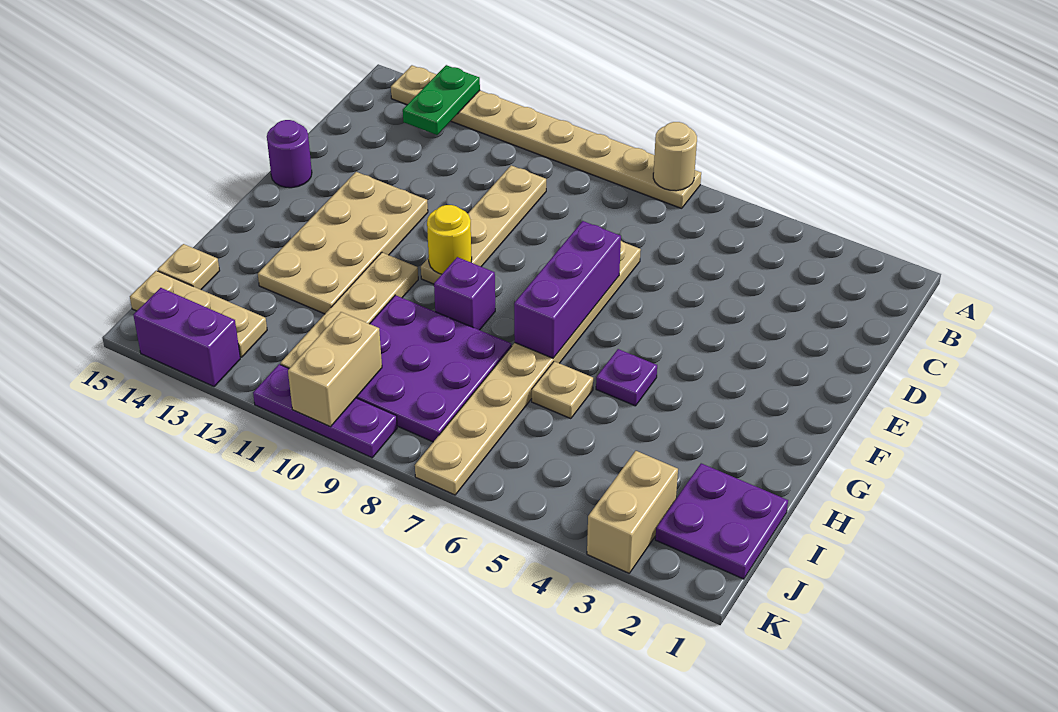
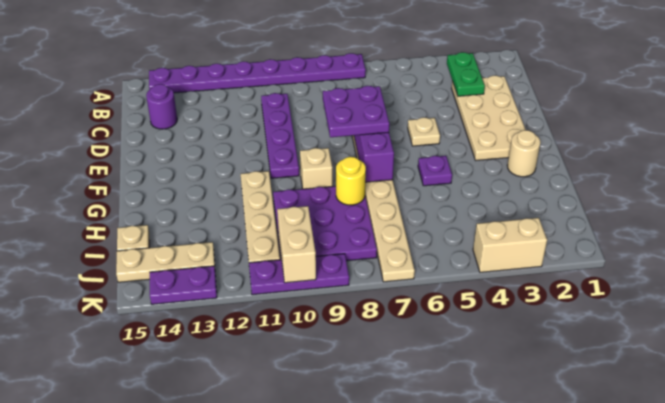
tan 1x8 plate [391,65,701,208] -> purple 1x8 plate [149,53,366,93]
tan 1x1 round brick [653,122,697,191] -> tan 1x1 round brick moved to [507,130,540,177]
green 1x2 plate [403,65,480,135] -> green 1x2 plate moved to [447,52,485,96]
tan 1x4 plate [421,165,546,284] -> purple 1x4 plate [261,93,299,178]
tan 2x4 plate [258,172,428,314] -> tan 2x4 plate moved to [452,76,526,160]
purple 1x1 round brick [267,120,312,188] -> purple 1x1 round brick moved to [146,84,177,129]
yellow 1x1 round brick [427,205,472,274] -> yellow 1x1 round brick moved to [336,157,366,205]
purple 1x1 brick [434,257,495,330] -> tan 1x1 brick [300,148,332,189]
tan 1x1 plate [532,361,593,419] -> tan 1x1 plate moved to [408,117,440,146]
purple 2x2 plate [655,463,788,579] -> purple 2x2 plate moved to [323,86,389,137]
tan 1x2 brick [587,451,678,573] -> tan 1x2 brick turned to [473,218,547,272]
purple 1x2 brick [133,288,240,386] -> purple 1x2 plate [150,266,217,304]

